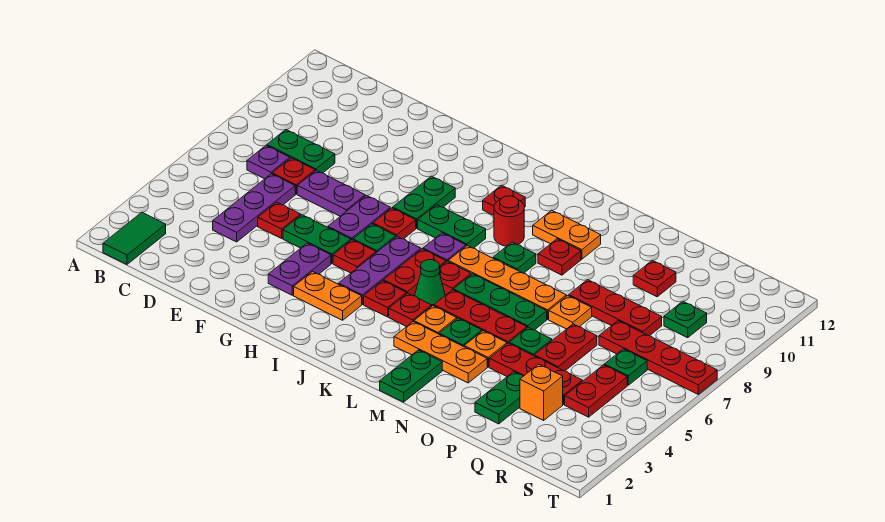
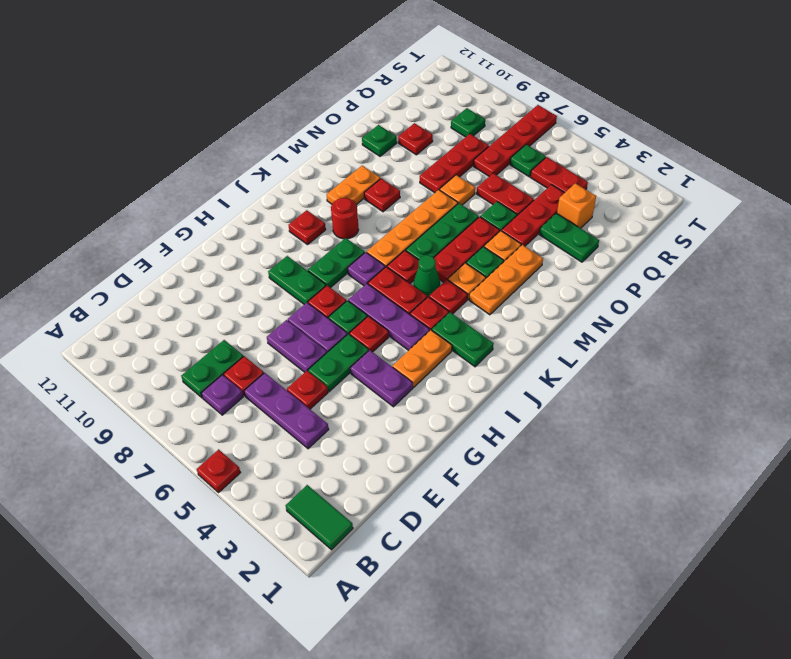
none -> red 1x1 plate [197,449,241,493]
purple 1x2 plate [297,170,365,216] -> purple 1x2 plate turned to [267,320,327,372]
green 1x1 plate [493,242,536,273] -> green 1x1 plate moved to [362,125,397,156]
green 1x2 plate [380,350,442,402] -> green 1x2 plate moved to [432,312,494,367]

